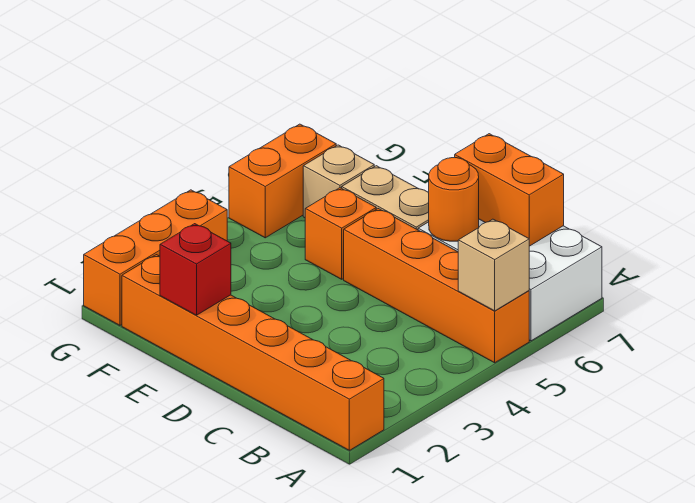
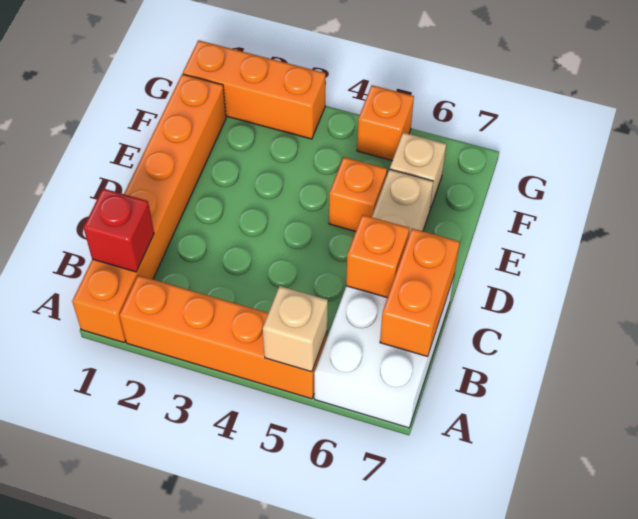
orange 1x4 brick [344,209,529,363] -> orange 1x4 brick turned to [119,275,327,399]
orange 1x1 round brick [429,158,479,241] -> orange 1x1 brick [346,215,409,298]
red 1x1 brick [160,224,231,315] -> red 1x1 brick moved to [84,188,154,272]
orange 1x2 brick [229,124,336,238] -> orange 1x1 brick [357,85,414,161]

